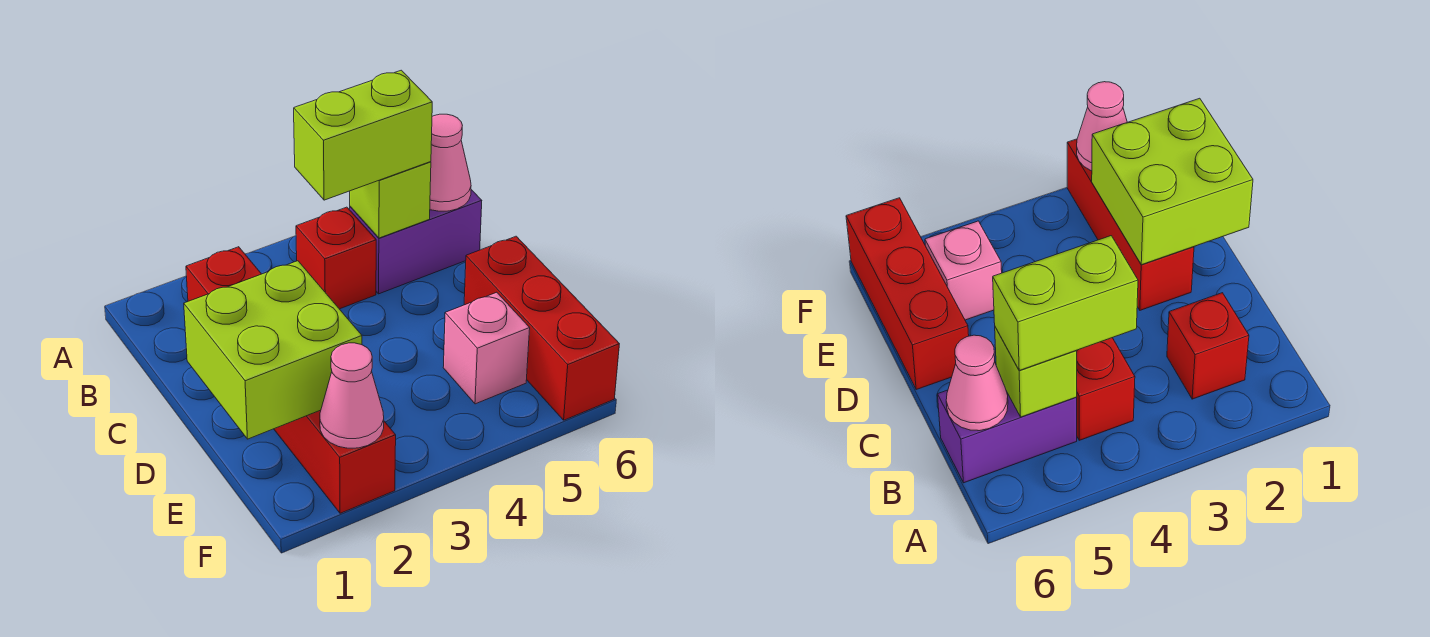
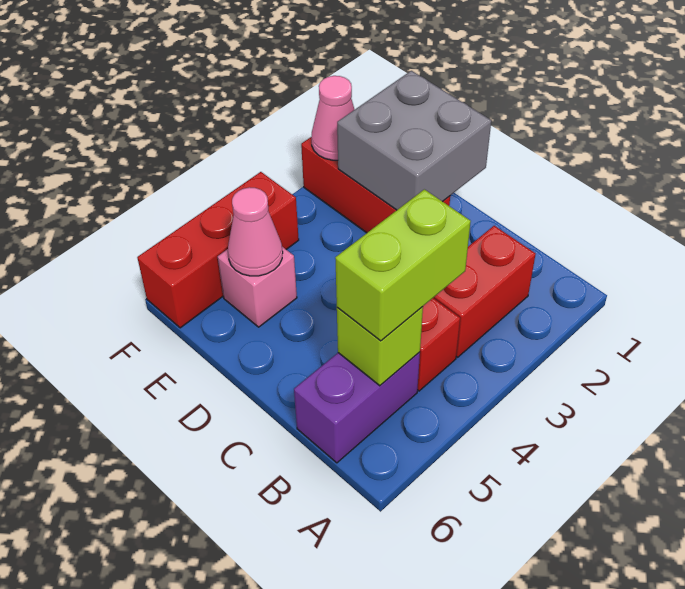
red 1x1 brick [186,247,261,301] -> red 1x2 brick [433,226,536,357]
pink 1x1 cone [430,114,471,211] -> pink 1x1 cone moved to [228,187,283,276]
lime 2x2 brick [184,261,362,439] -> grey 2x2 brick [337,71,491,210]
red 1x3 brick [464,236,619,420] -> red 1x3 brick turned to [137,172,299,328]

